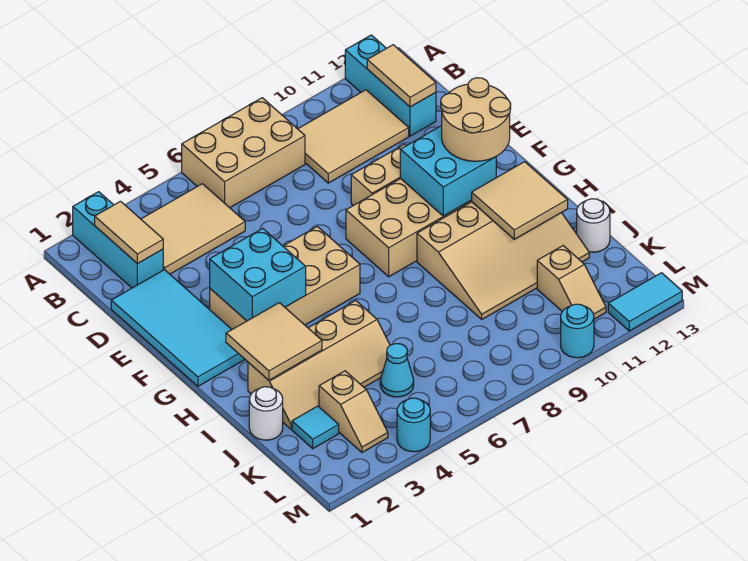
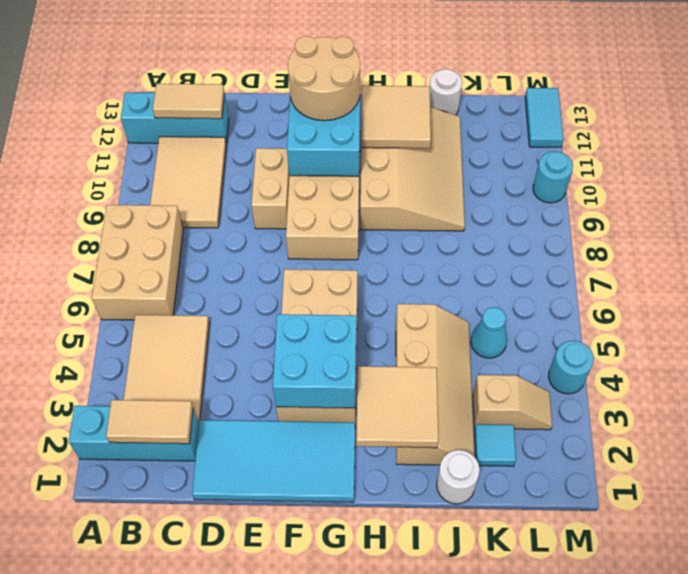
tan 1x2 slope [537,246,606,319] -> none

